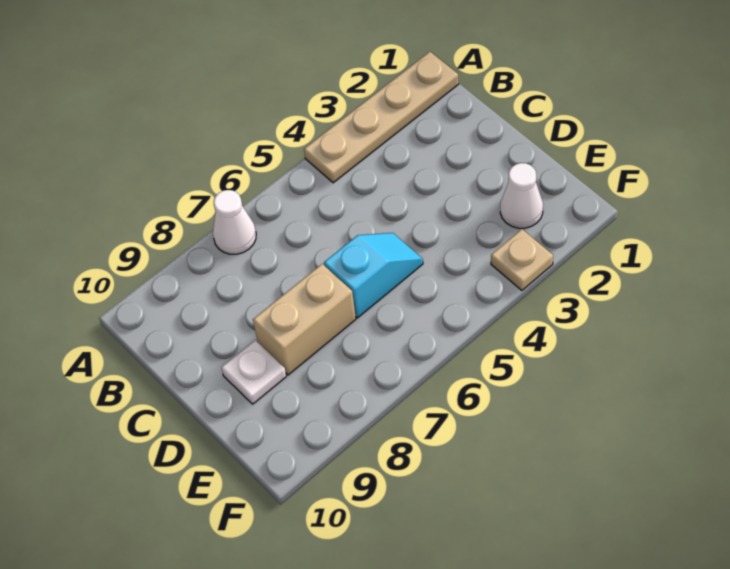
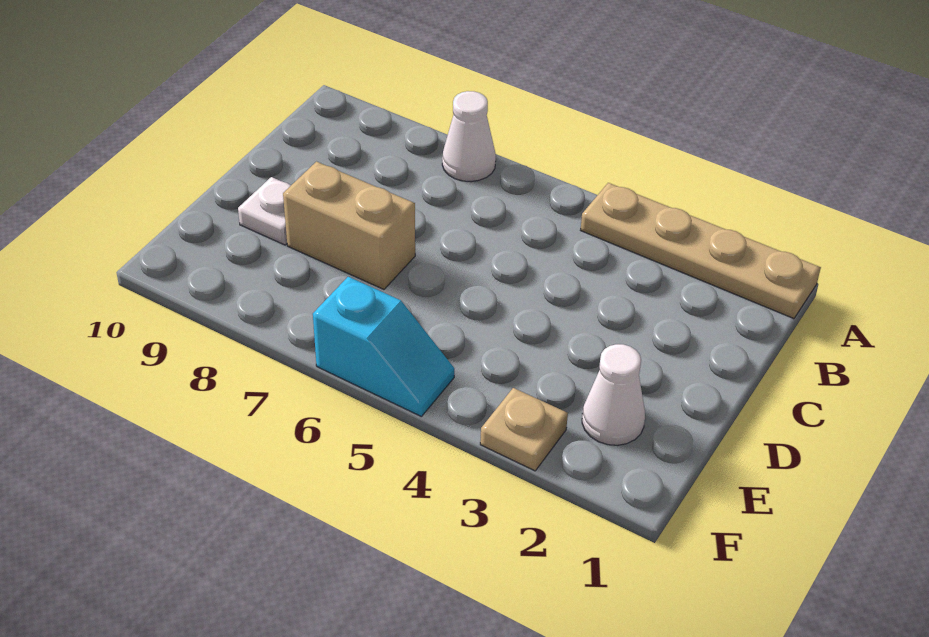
cyan 1x2 slope [324,233,423,318] -> cyan 1x2 slope moved to [313,277,454,417]

